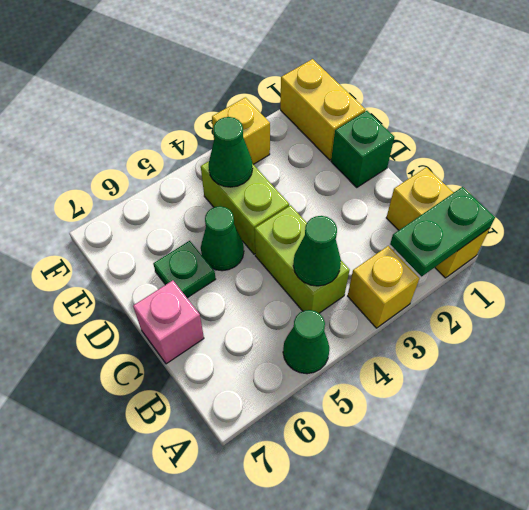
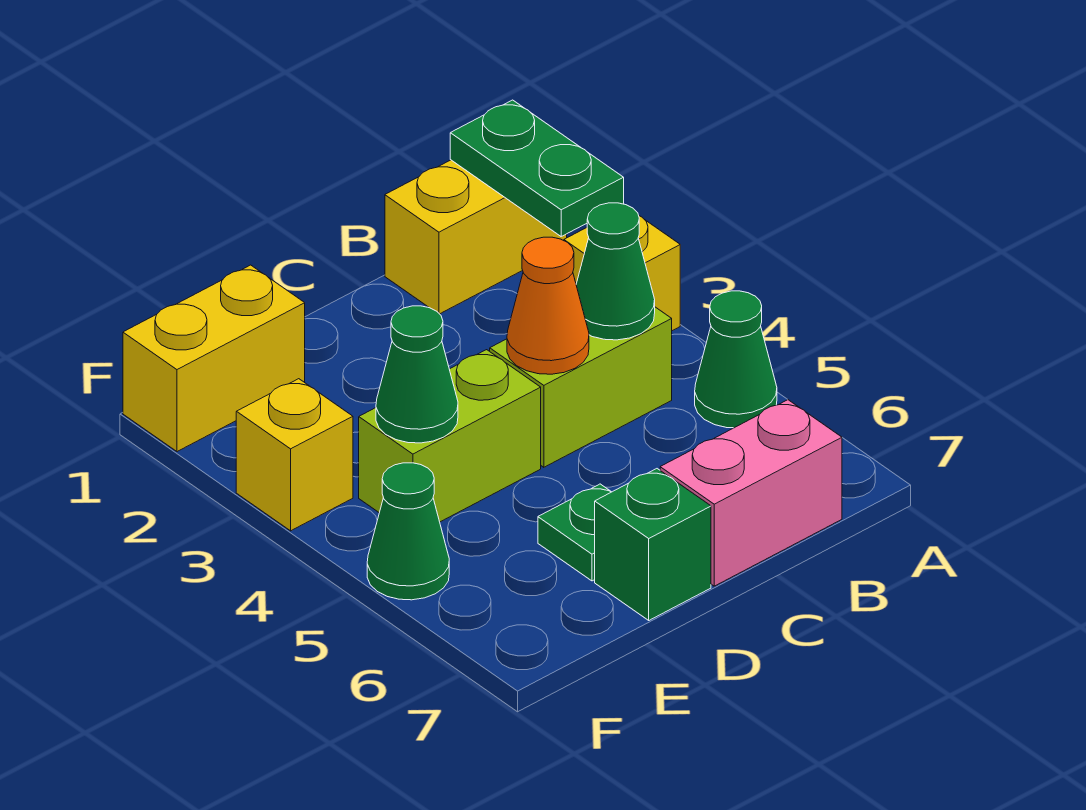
none -> orange 1x1 cone [507,237,589,374]
pink 1x1 brick [133,280,204,364] -> pink 1x2 brick [660,400,842,586]
green 1x1 brick [331,111,394,188] -> green 1x1 brick moved to [595,469,711,620]
green 1x1 cone [201,206,244,271] -> green 1x1 cone moved to [367,463,449,600]

